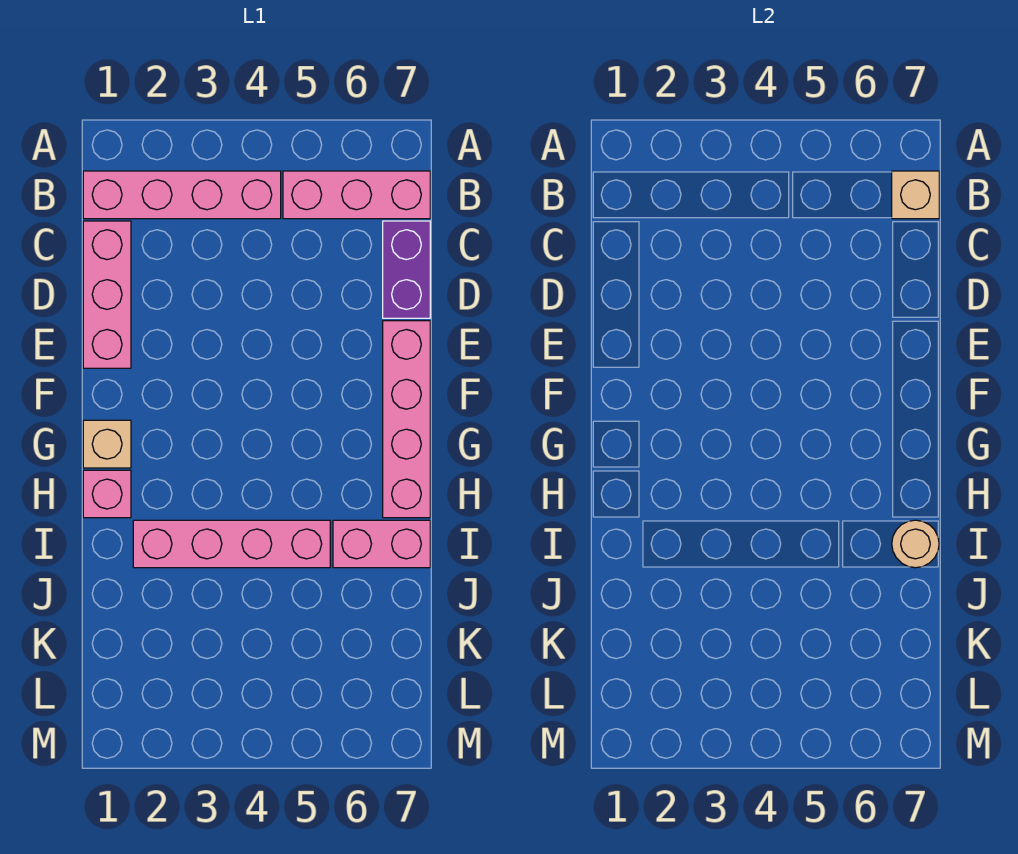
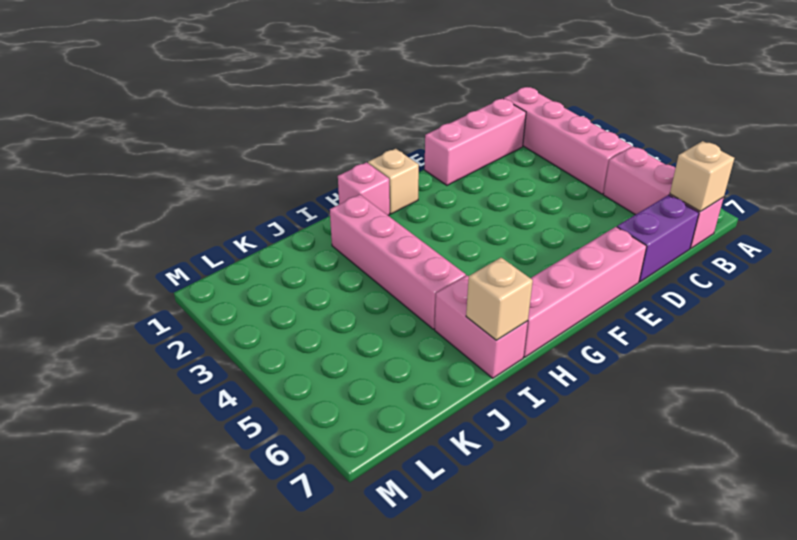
tan 1x1 round brick [892,520,939,568] -> tan 1x1 brick [466,258,533,340]

